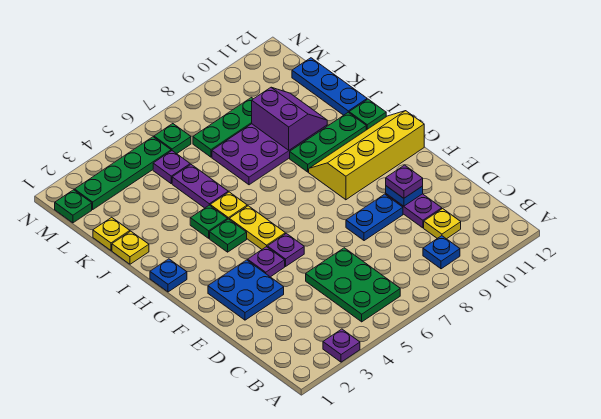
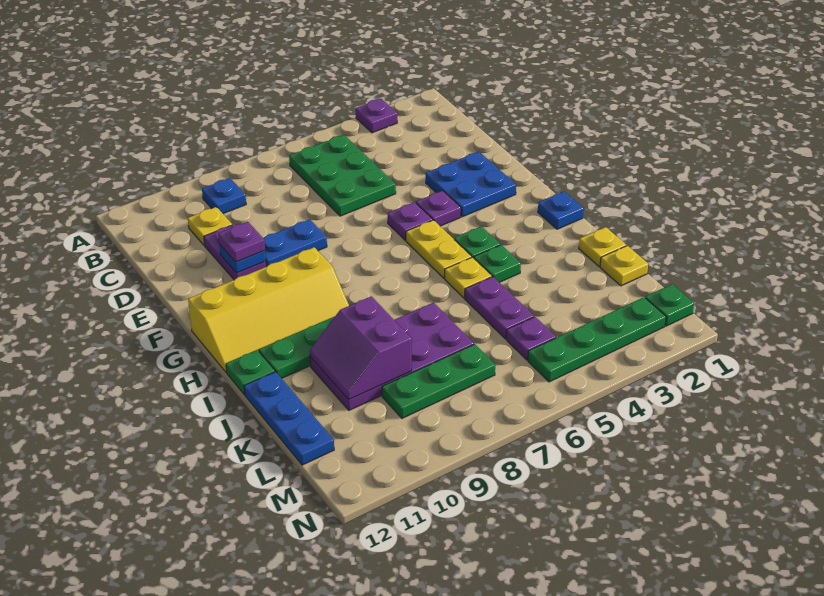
green 1x1 plate [154,124,191,154] -> none

